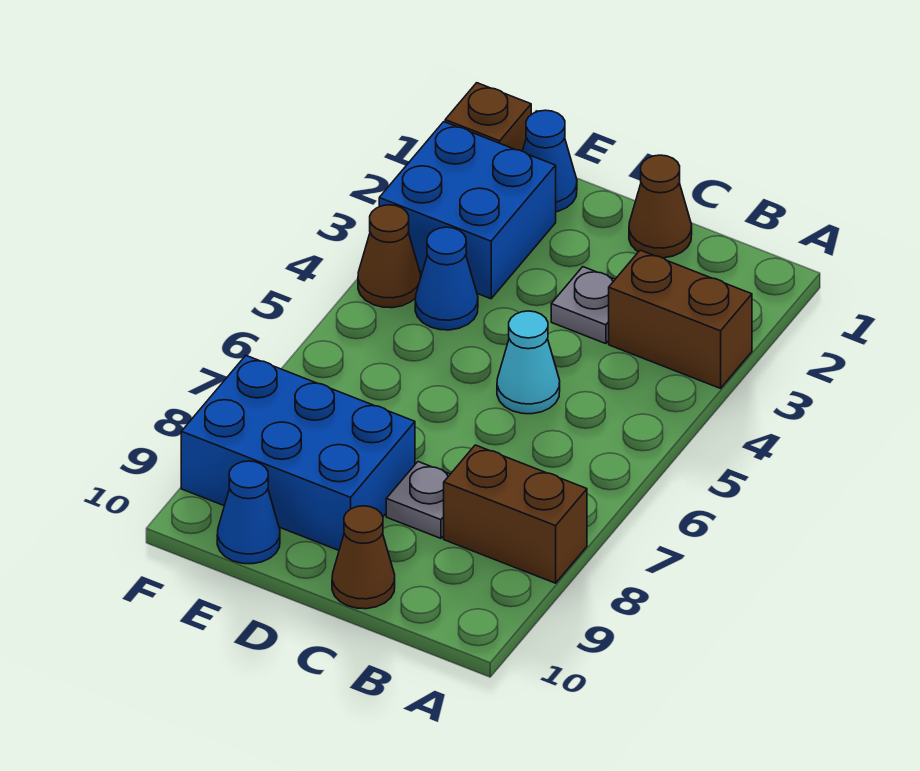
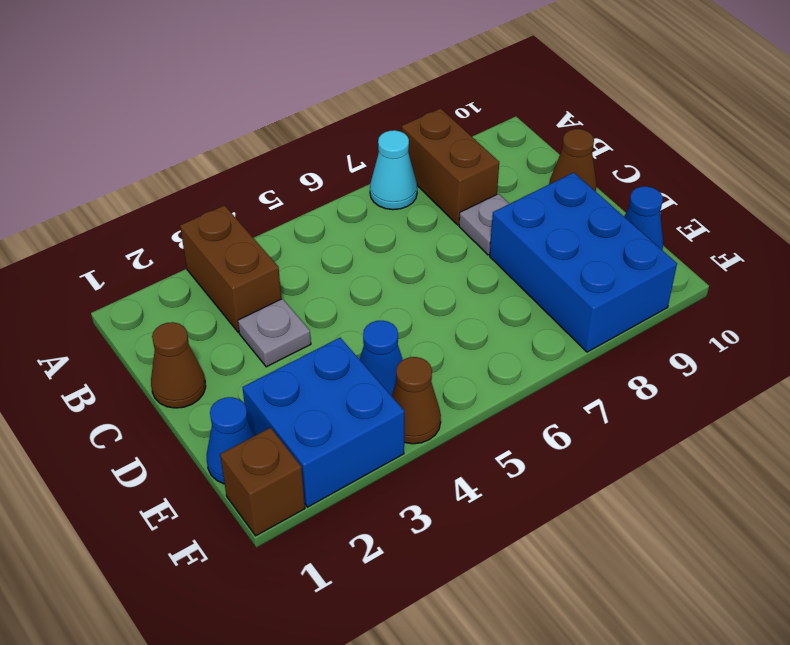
cyan 1x1 cone [497,311,560,414] -> cyan 1x1 cone moved to [370,130,417,210]

